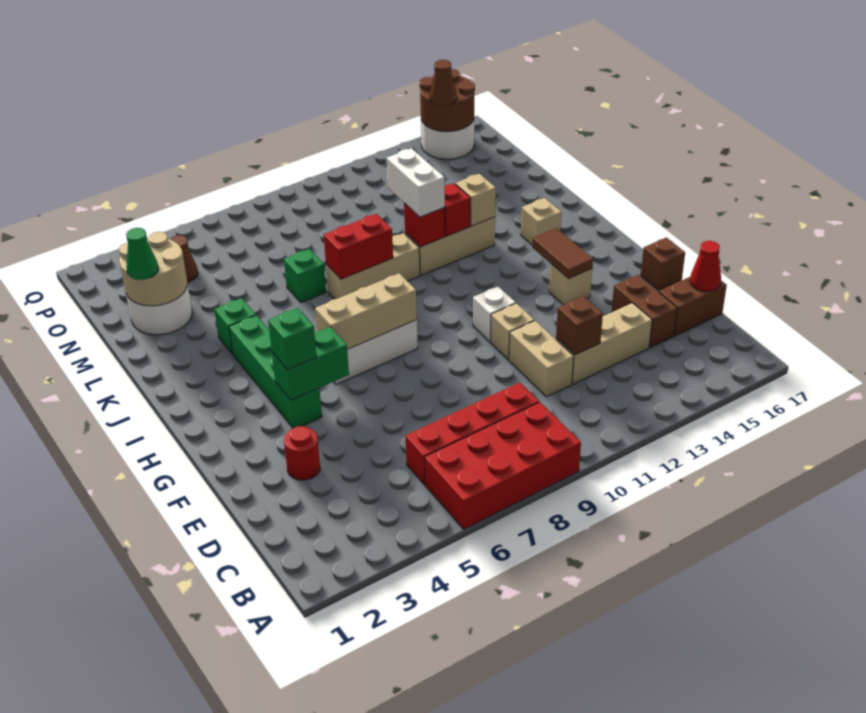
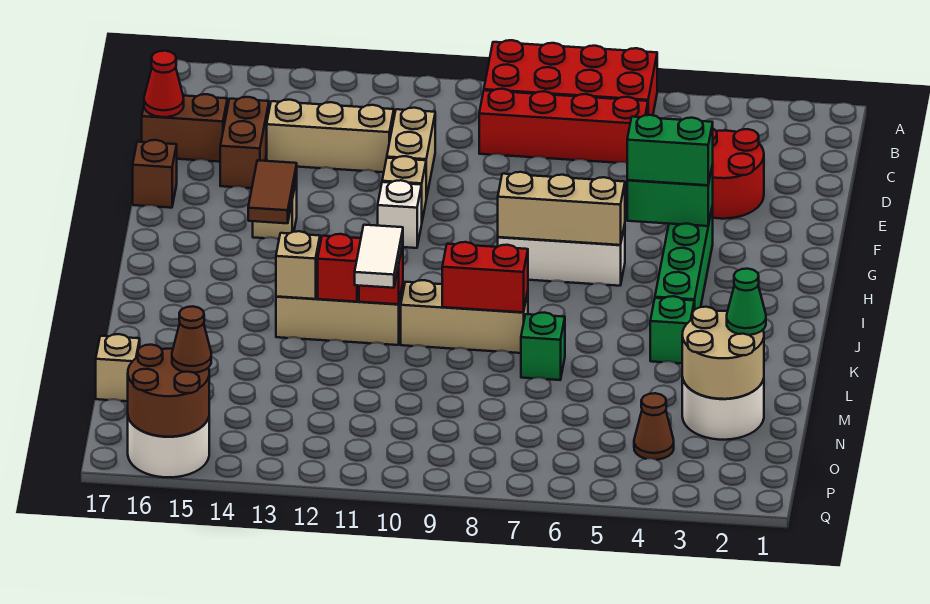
brown 1x1 brick [556,296,603,355] -> none
red 1x1 round brick [284,426,320,480] -> red 2x2 round brick [712,129,764,219]
green 1x1 brick [268,308,317,370] -> green 1x2 brick [627,115,713,185]
tan 1x1 brick [521,198,561,245] -> tan 1x1 brick moved to [96,334,140,401]
white 1x2 brick [387,148,445,217] -> white 1x2 tile [355,225,403,288]

